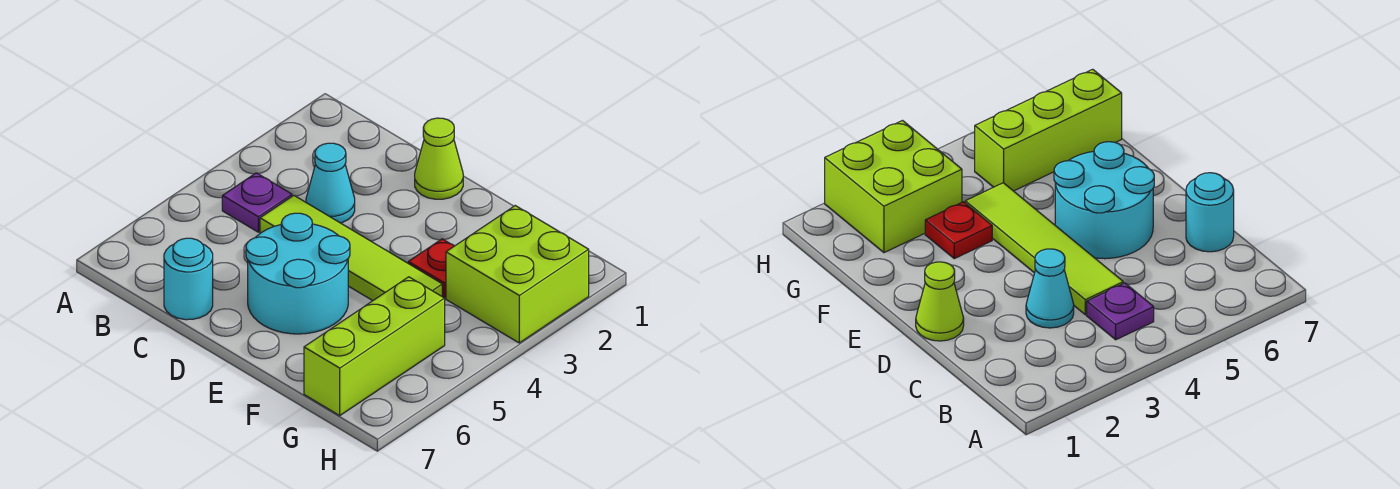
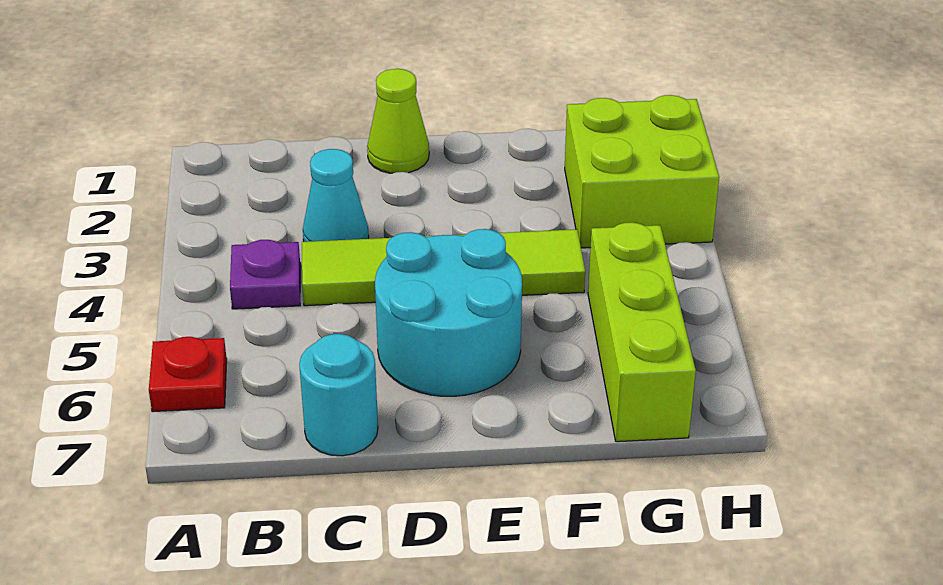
red 1x1 plate [408,239,454,298] -> red 1x1 plate moved to [149,337,227,412]

